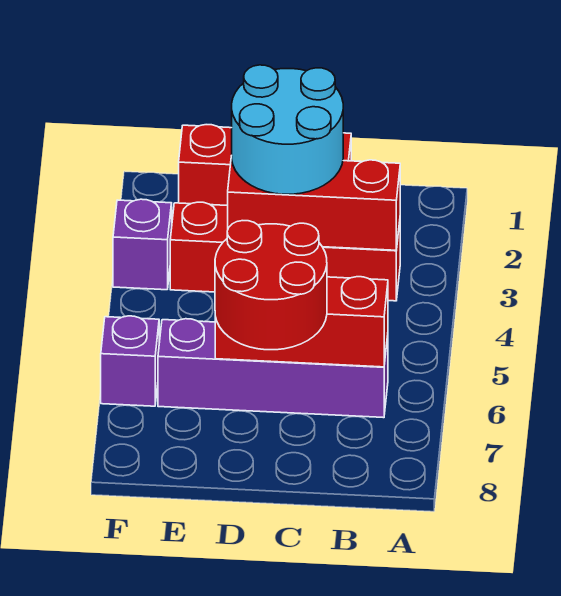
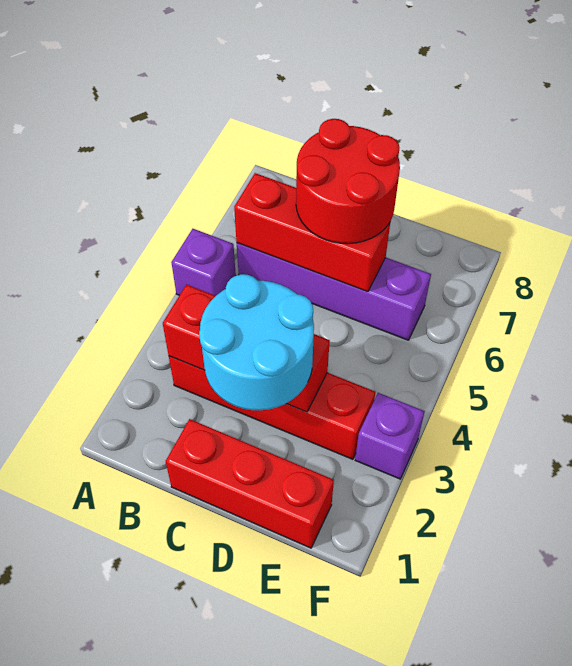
purple 1x1 brick [101,316,159,406] -> purple 1x1 brick moved to [171,229,236,296]

